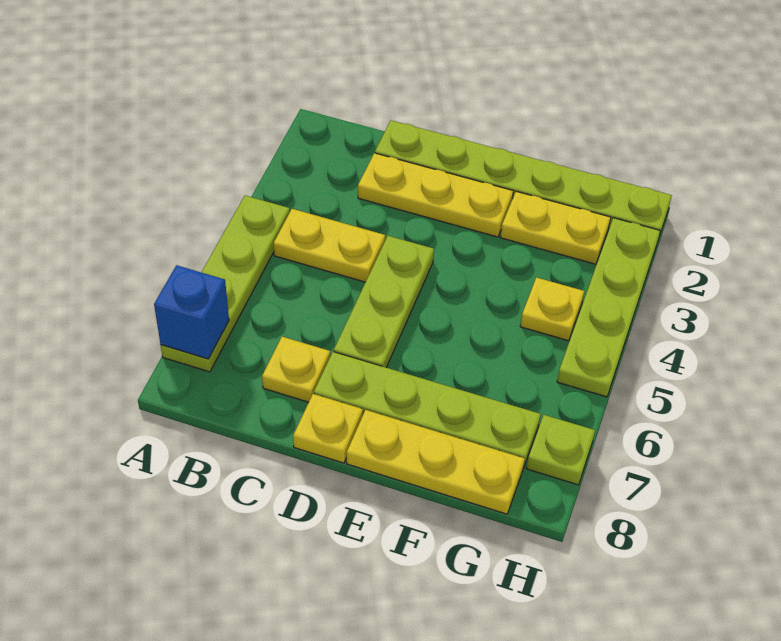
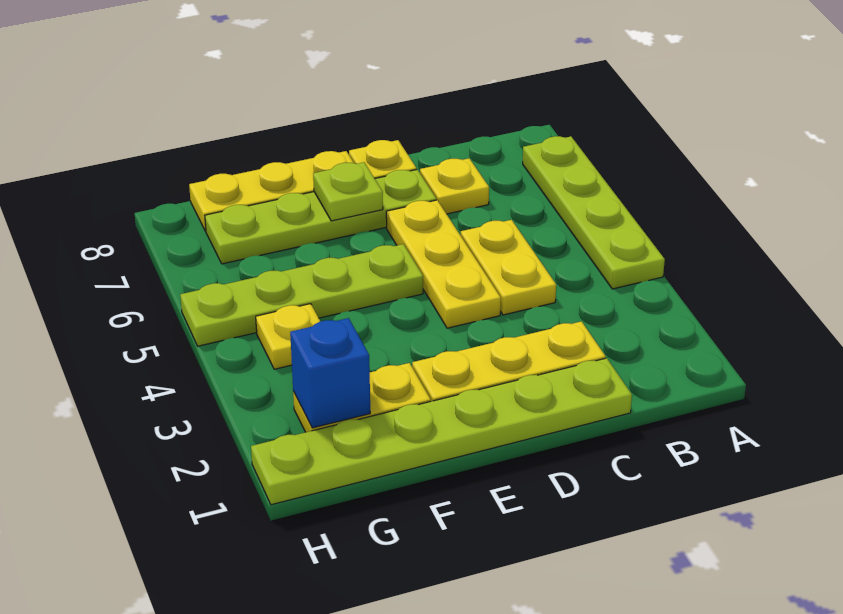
blue 1x1 brick [154,265,229,359] -> blue 1x1 brick moved to [290,318,370,428]
yellow 1x2 plate [274,209,385,282] -> yellow 1x2 plate turned to [461,220,556,315]
lime 1x3 plate [334,236,434,367] -> yellow 1x3 plate [386,200,501,328]
lime 1x4 plate [557,218,660,397] -> lime 1x4 plate turned to [180,244,423,346]
lime 1x1 plate [526,415,595,485] -> lime 1x1 plate moved to [313,162,383,221]

